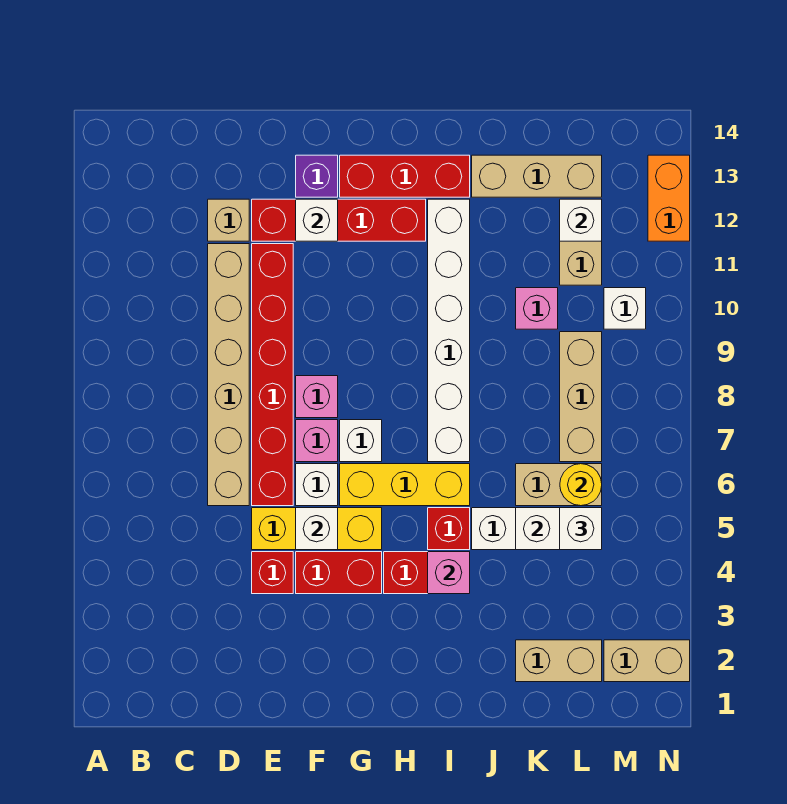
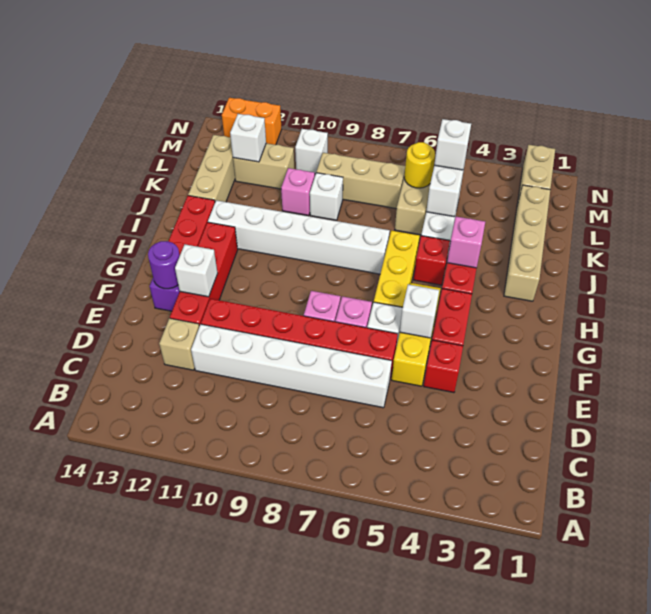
tan 1x6 brick [208,244,249,506] -> white 1x6 brick [191,324,392,408]
none -> purple 1x1 round brick [148,241,180,289]
white 1x1 brick [340,420,382,462] -> white 1x1 brick moved to [310,173,343,220]
tan 1x2 brick [516,640,602,682] -> tan 1x4 brick [504,185,550,301]

